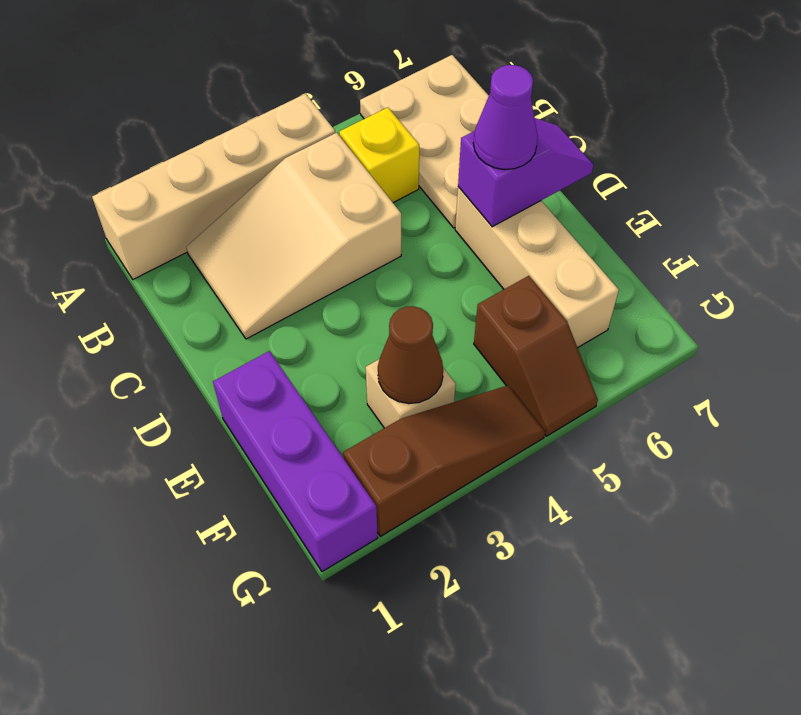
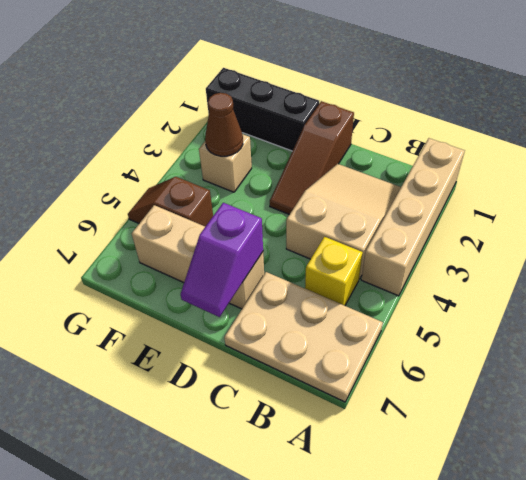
purple 1x1 cone [473,65,538,170] -> none
purple 1x3 brick [213,351,378,572] -> black 1x3 brick [206,68,319,151]
brown 1x3 slope [343,385,545,536] -> brown 1x3 slope moved to [270,101,354,214]

